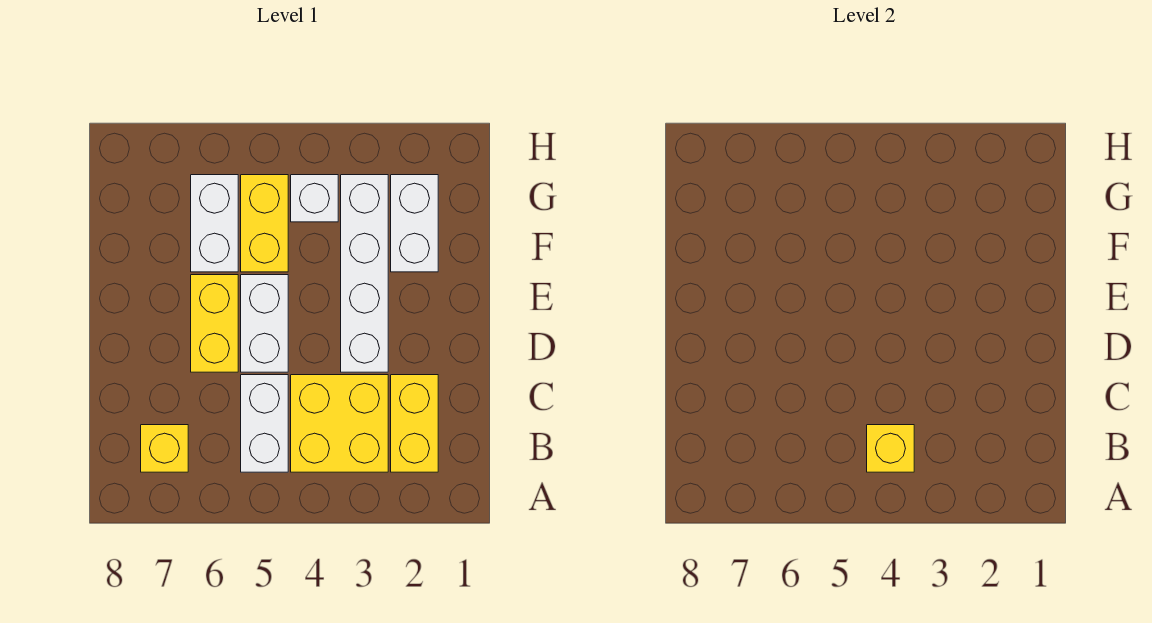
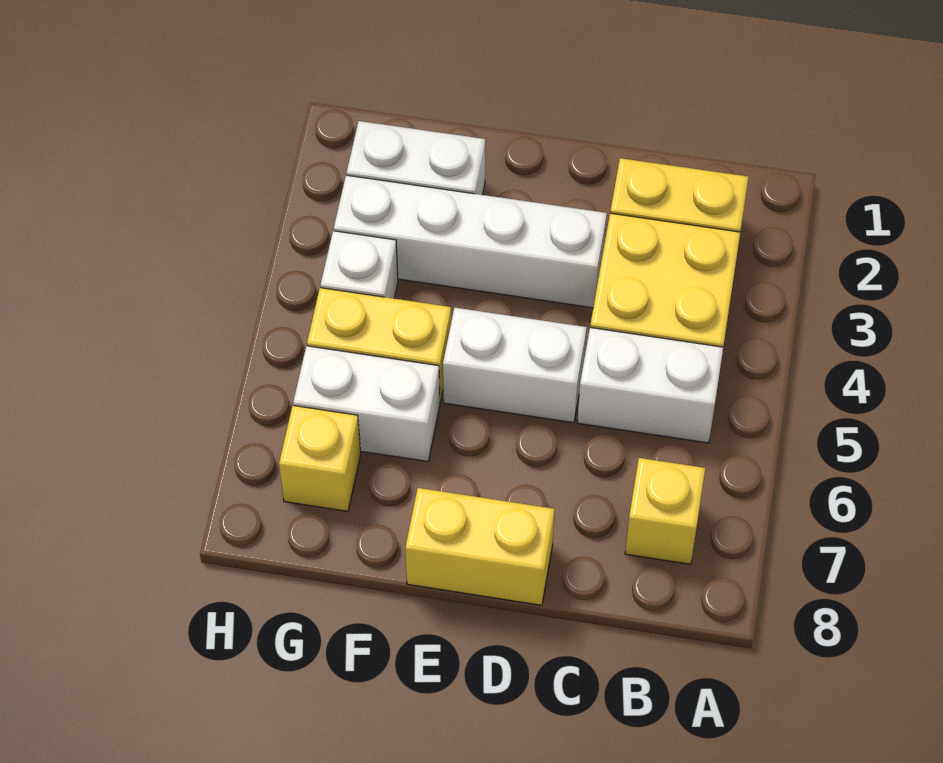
yellow 1x1 brick [867,425,914,472] -> yellow 1x1 brick moved to [279,406,361,511]
yellow 1x2 brick [191,275,238,372] -> yellow 1x2 brick moved to [405,488,555,605]

